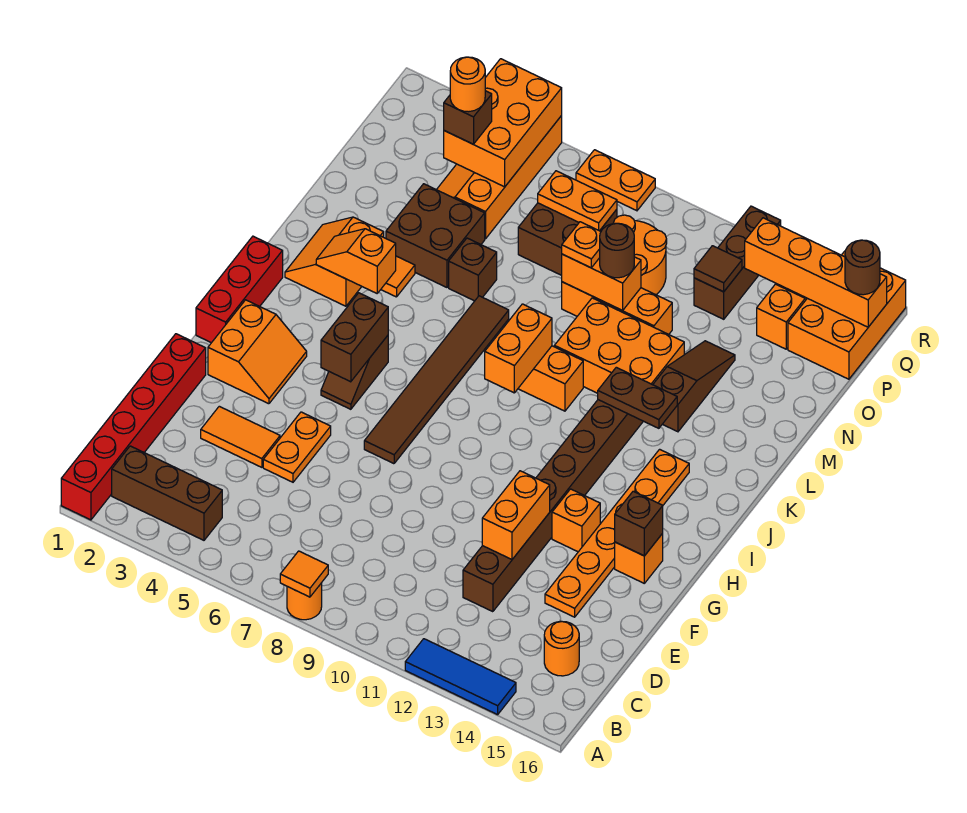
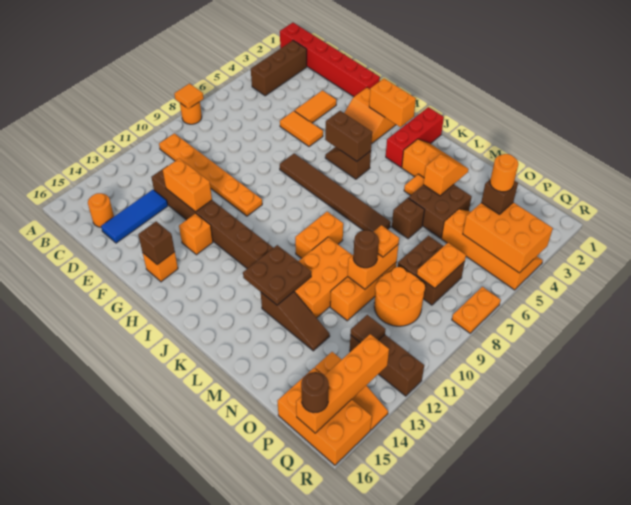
blue 1x3 tile [405,639,516,715] -> blue 1x3 tile moved to [101,190,168,243]
orange 1x2 plate [263,412,331,482] -> orange 1x2 tile [280,111,323,147]
orange 1x6 plate [545,449,689,617] -> orange 1x6 plate moved to [159,133,262,216]
red 1x3 brick [196,236,283,343] -> red 1x3 brick turned to [386,107,444,167]
orange 1x2 brick [485,304,552,393] -> orange 1x2 brick moved to [369,79,416,127]
orange 1x2 slope [316,229,396,293] -> orange 1x2 slope moved to [423,154,468,196]
brown 1x2 plate [598,367,677,428] -> brown 2x2 plate [243,245,311,305]

